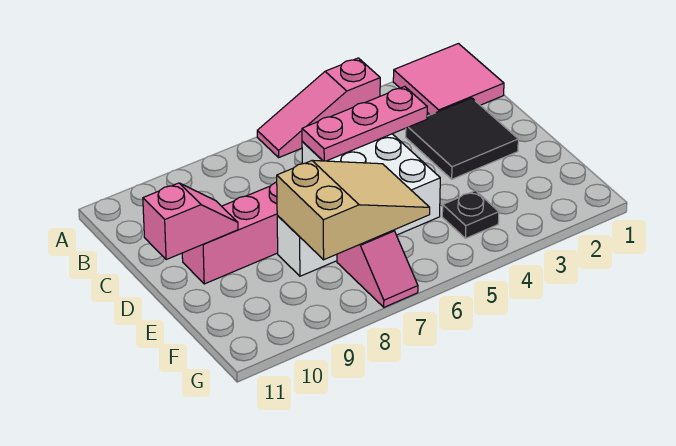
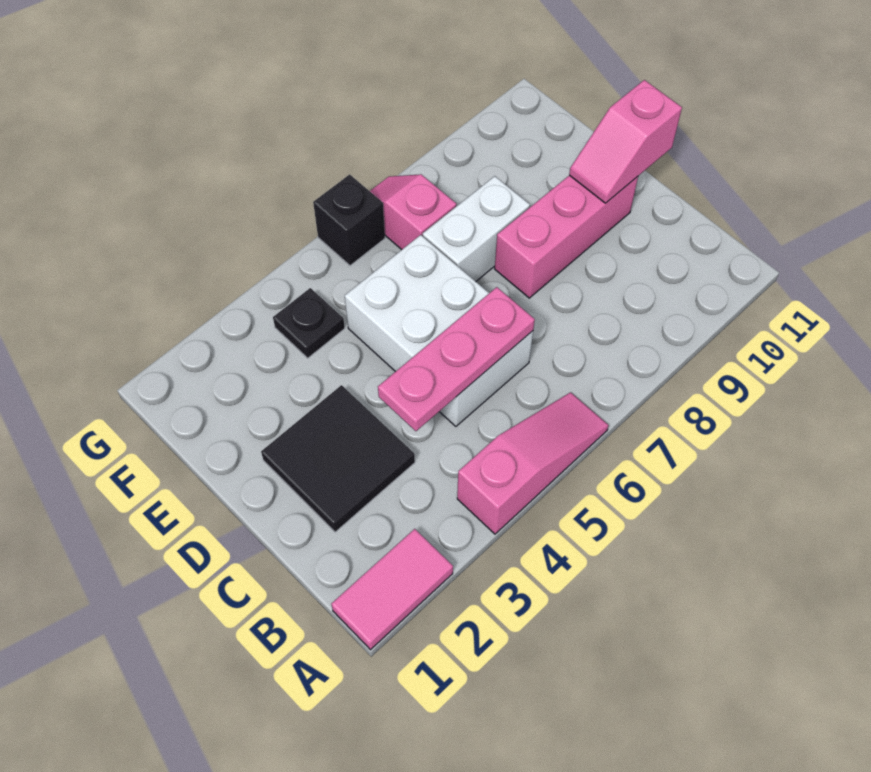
pink 2x2 tile [393,44,504,115] -> pink 1x2 tile [331,529,453,650]
tan 2x3 slope [277,160,430,260] -> none
none -> black 1x1 brick [313,174,385,266]

